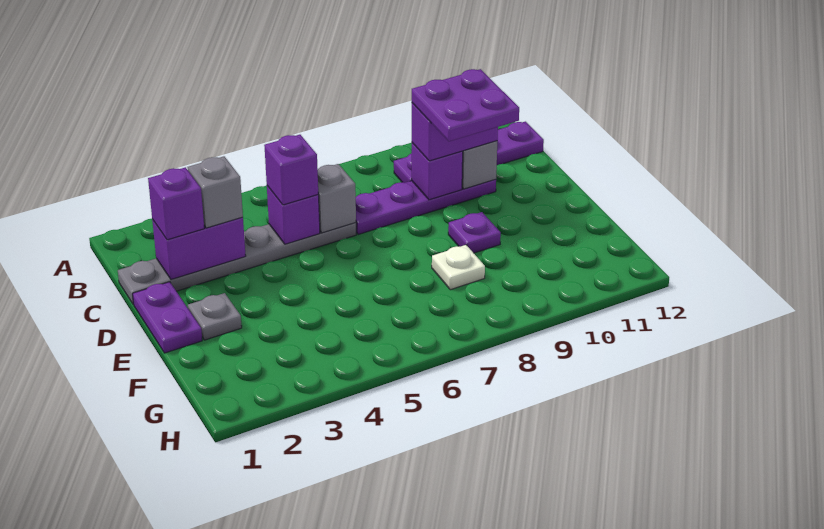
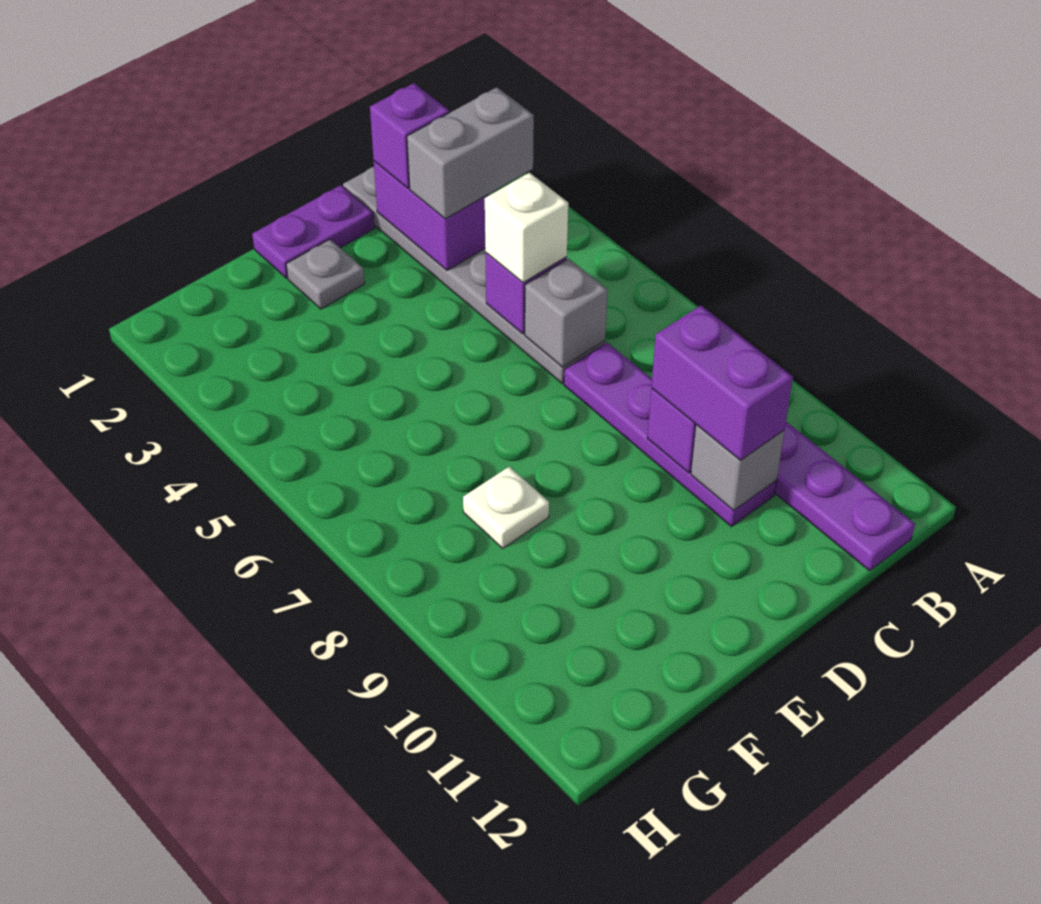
grey 1x1 brick [187,156,243,228] -> grey 1x2 brick [407,87,534,219]
purple 1x1 brick [264,135,318,205] -> white 1x1 brick [485,173,568,283]
purple 2x2 plate [412,69,519,141] -> none
purple 1x1 plate [448,212,501,253] -> none

